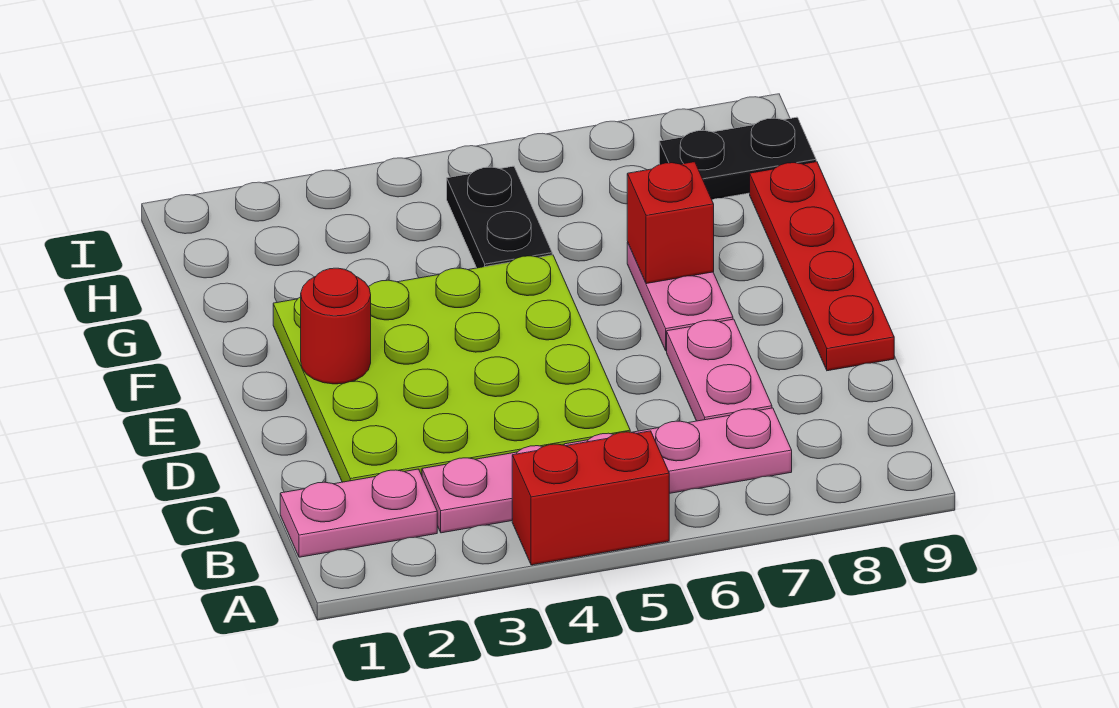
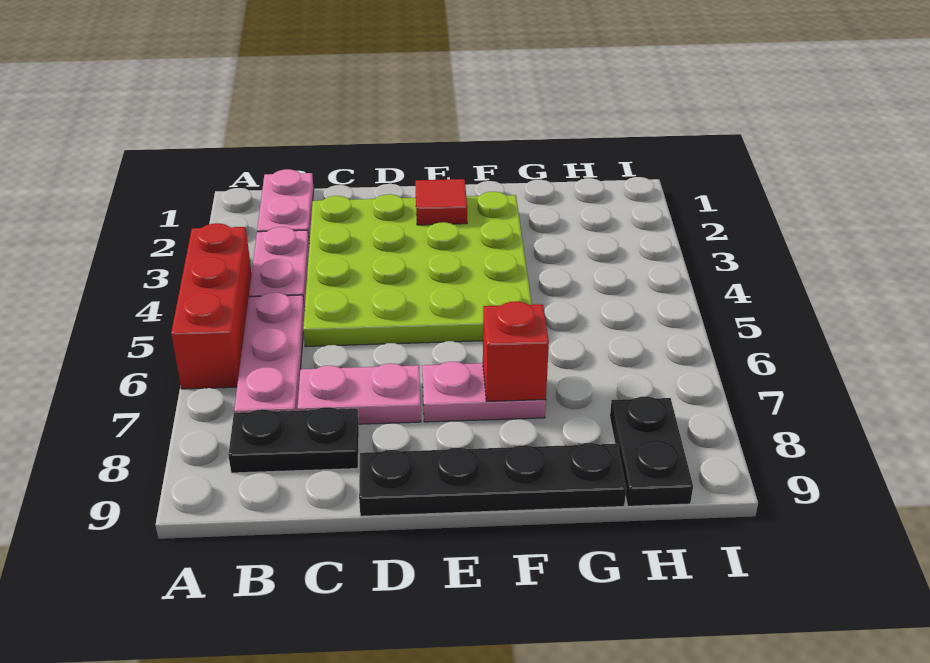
red 1x2 brick [512,431,669,565] -> red 1x3 brick [171,223,252,389]
red 1x4 plate [750,162,894,371] -> black 1x4 plate [359,443,626,516]
red 1x1 round brick [301,268,371,384] -> red 1x1 tile [415,179,467,225]
black 1x2 plate [447,166,552,268] -> black 1x2 plate moved to [228,407,359,473]

